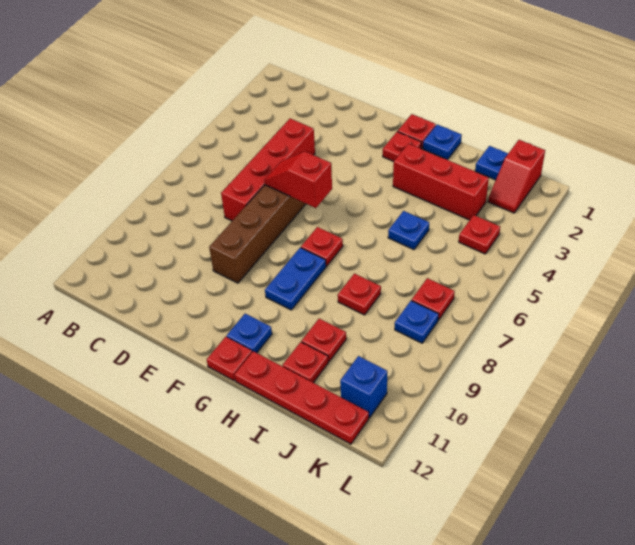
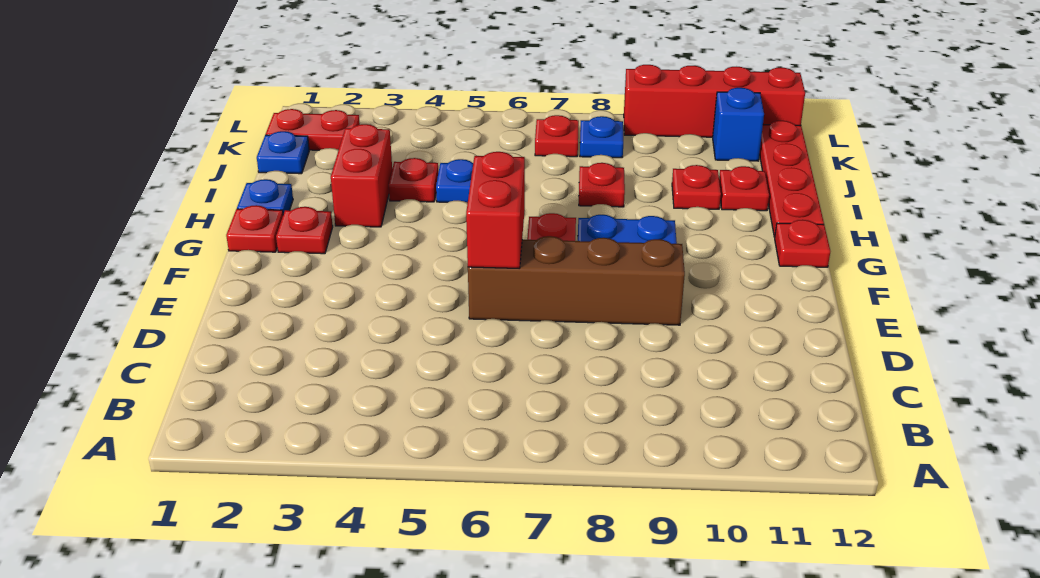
red 1x4 brick [221,118,315,221] -> red 1x4 brick moved to [624,65,805,137]
red 1x2 slope [264,152,332,208] -> red 1x2 brick [466,152,525,268]
blue 1x1 plate [227,314,272,353] -> none
red 1x3 brick [393,144,489,220] -> red 1x2 brick [331,124,392,227]
red 1x2 slope [488,140,545,213] -> red 1x2 plate [266,109,360,150]
red 1x1 plate [459,215,500,254] -> red 1x1 plate moved to [389,158,438,202]

